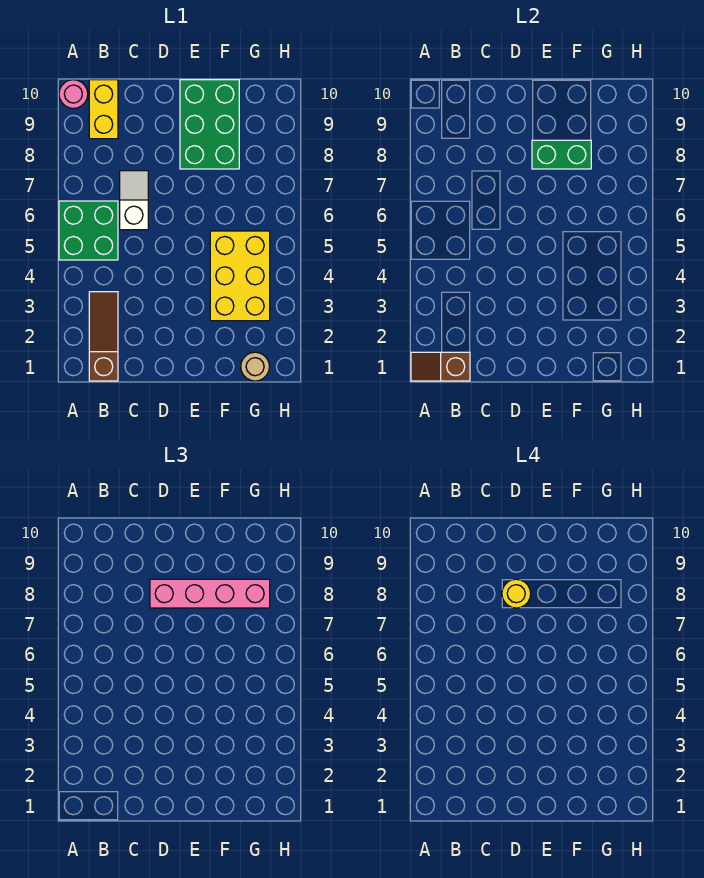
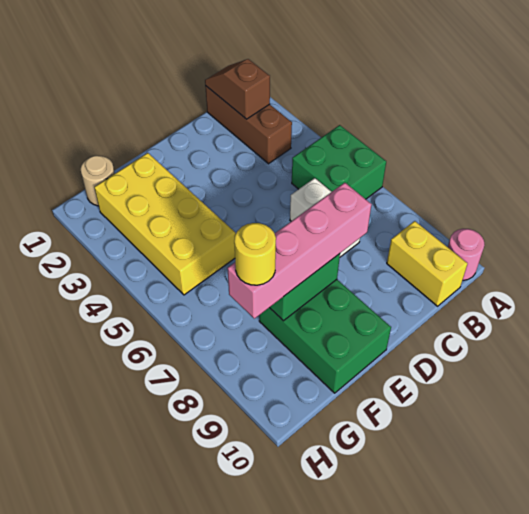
brown 1x2 slope [411,352,470,381] -> brown 1x2 slope turned to [205,59,270,119]
brown 1x3 slope [89,292,118,381] -> brown 1x3 brick [205,86,292,164]
yellow 1x1 round brick [502,579,531,608] -> yellow 1x1 round brick moved to [234,223,276,285]
yellow 2x3 brick [210,231,270,321] -> yellow 2x4 brick [94,153,236,295]

